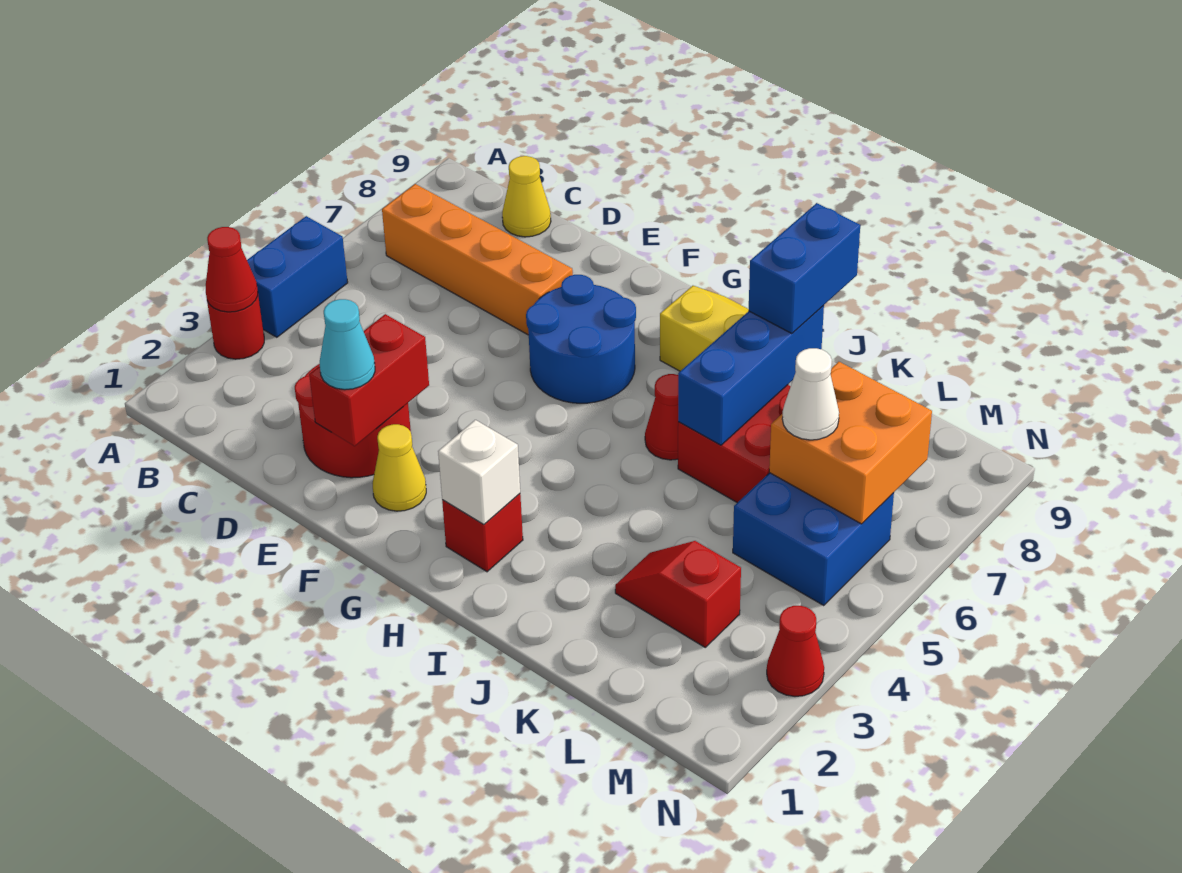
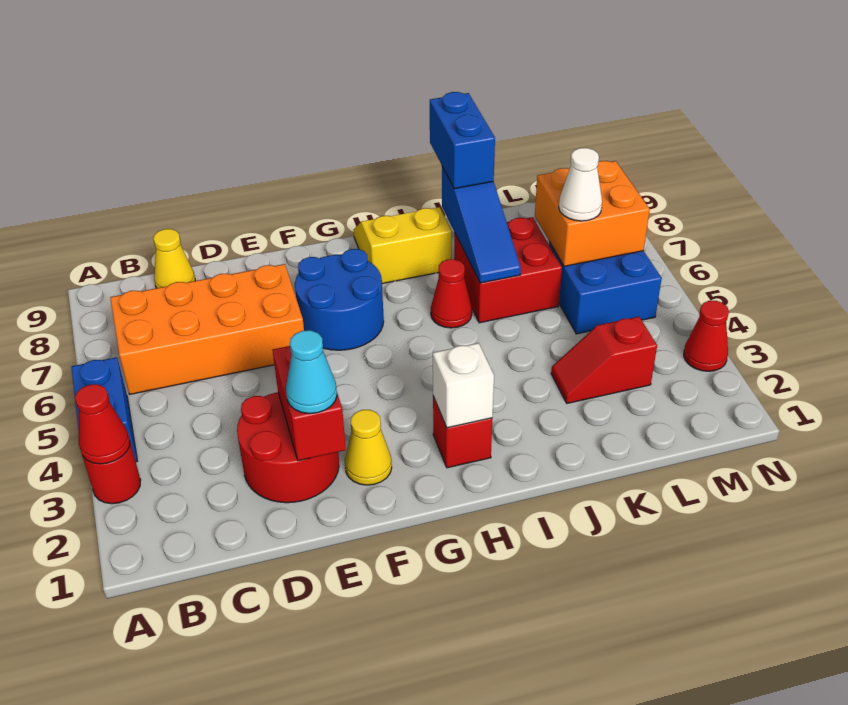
orange 1x4 brick [382,184,573,335] -> orange 2x4 brick [110,264,304,394]
blue 1x3 brick [678,305,824,445] -> blue 1x3 slope [442,167,521,283]

